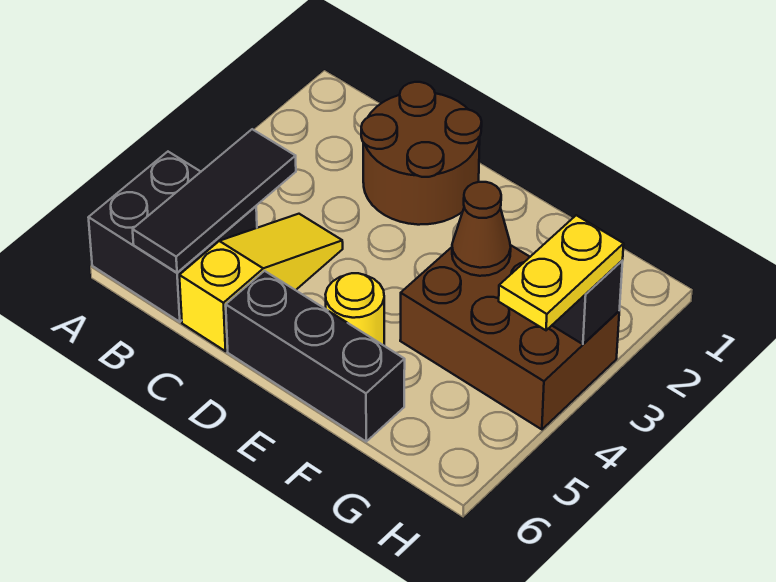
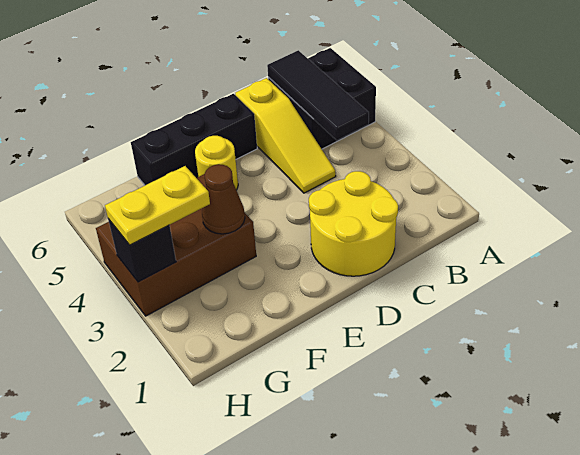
brown 2x2 round brick [361,82,482,225] -> yellow 2x2 round brick [309,171,398,276]
yellow 1x2 plate [499,215,624,330] -> yellow 1x2 plate turned to [105,166,210,245]

